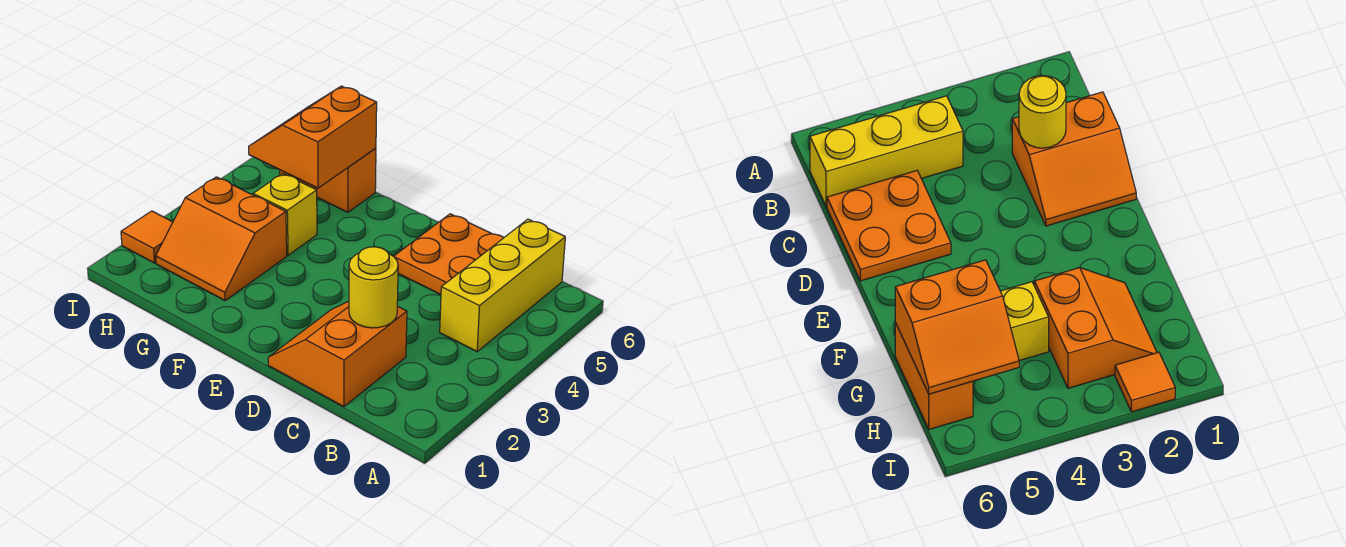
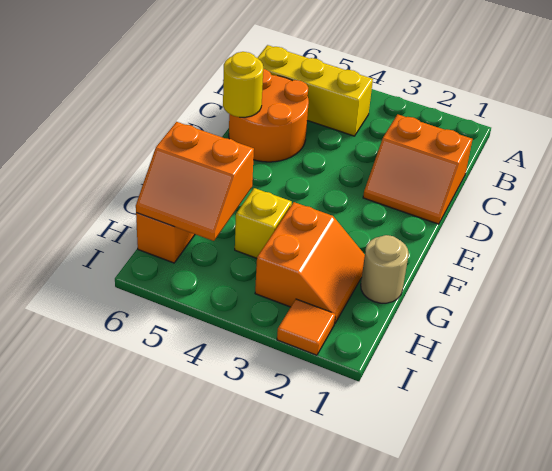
yellow 1x1 round brick [349,247,398,328] -> yellow 1x1 round brick moved to [223,52,263,117]
orange 2x2 plate [394,214,504,295] -> orange 2x2 round brick [229,69,309,162]
none -> tan 1x1 round brick [361,235,409,303]

